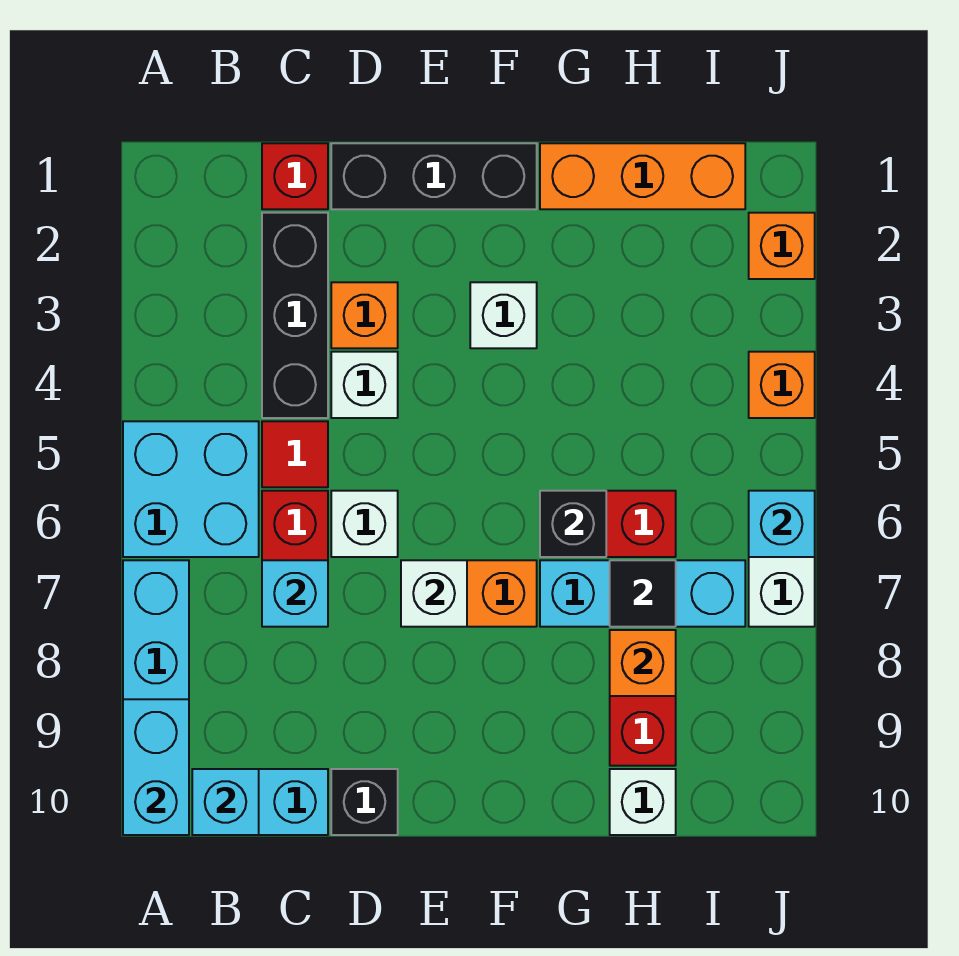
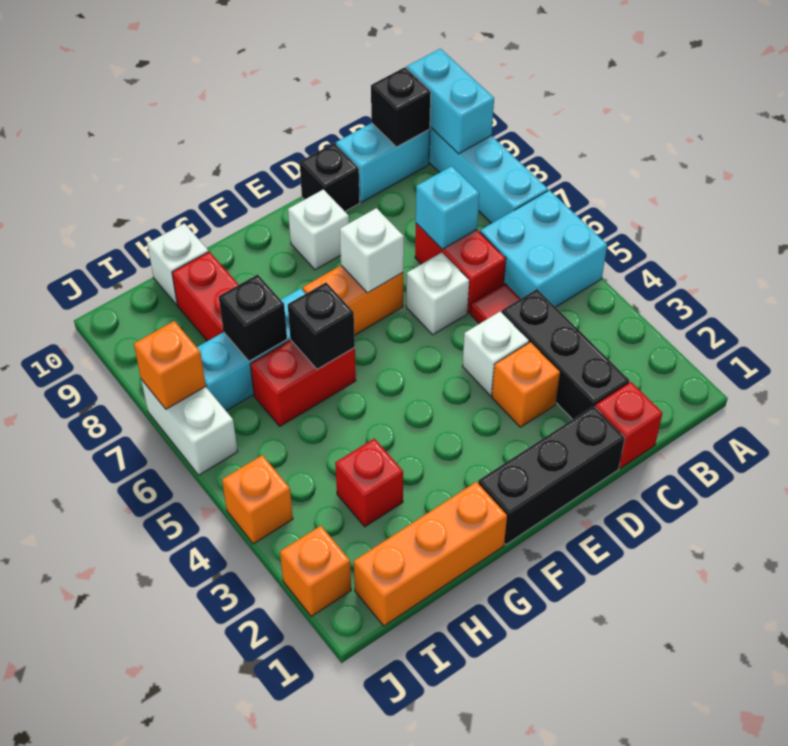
cyan 1x1 brick [192,769,259,835] -> black 1x1 brick [371,67,431,147]
white 1x1 brick [470,282,537,348] -> white 1x1 brick moved to [288,189,349,270]
none -> red 1x1 brick [335,439,403,527]
black 1x1 tile [610,560,676,627] -> black 1x1 brick [219,274,287,361]
orange 1x1 brick [610,630,676,696] -> orange 1x1 brick moved to [134,321,206,409]
cyan 1x1 brick [749,491,815,557] -> none

